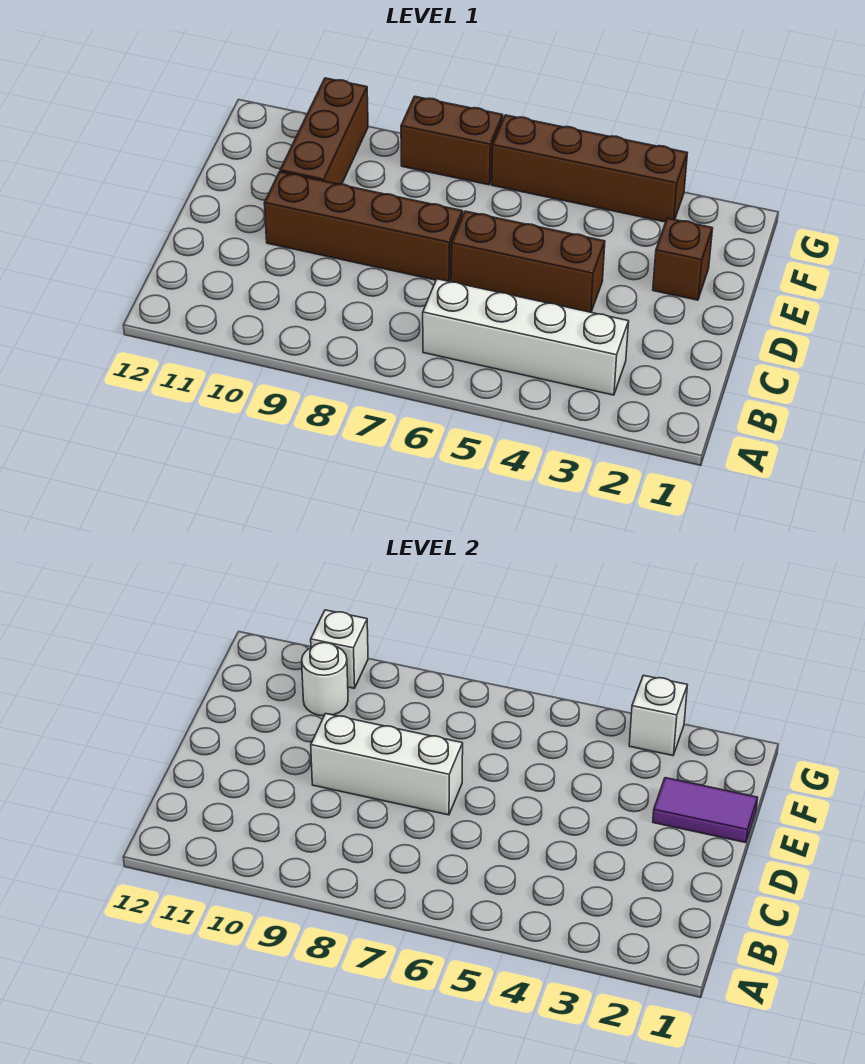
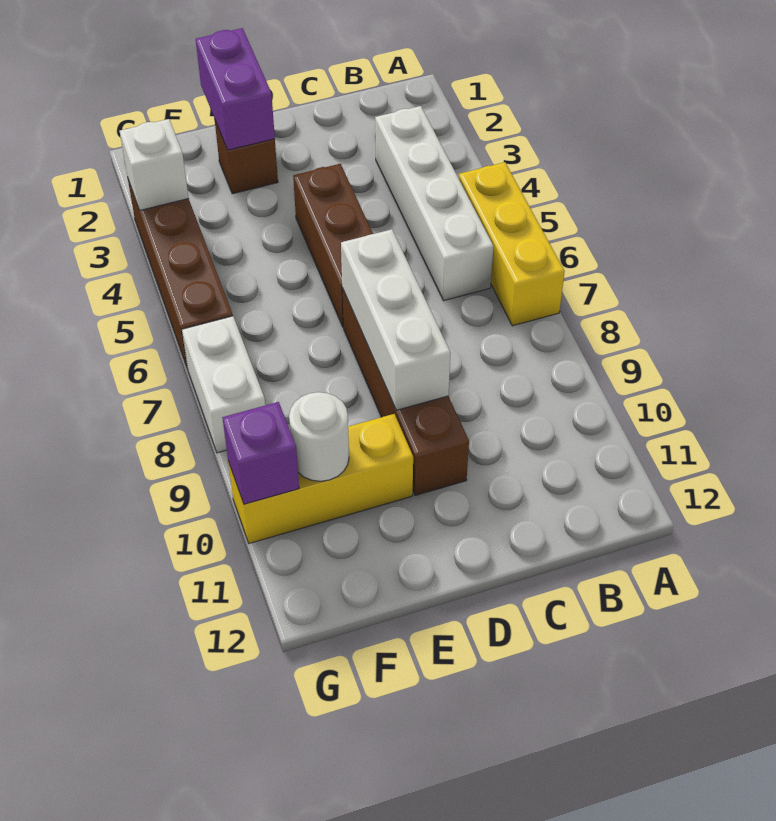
none -> yellow 1x3 brick [459,162,565,326]
purple 1x2 tile [653,778,758,843] -> purple 1x2 brick [196,28,275,150]
brown 1x3 brick [280,78,368,184] -> yellow 1x3 brick [228,414,413,543]
brown 1x2 brick [401,96,503,185] -> white 1x2 brick [182,316,265,453]
white 1x1 brick [311,610,368,688] -> purple 1x1 brick [222,402,299,504]

